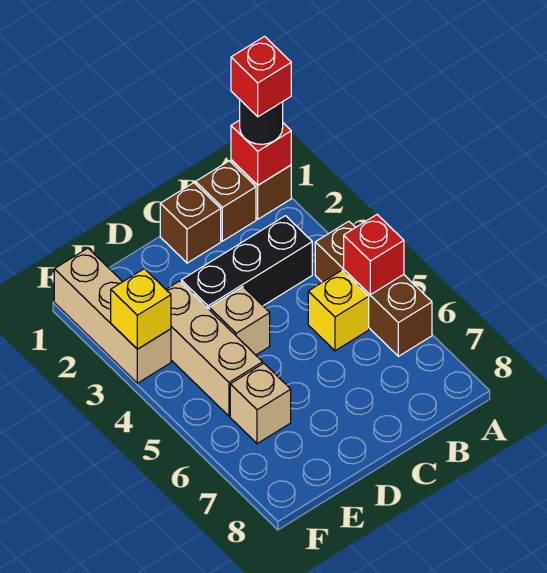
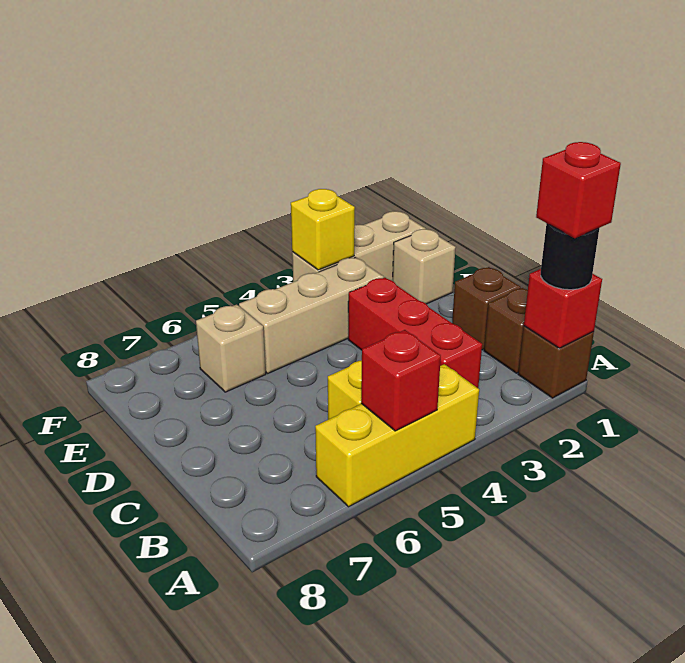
brown 1x3 brick [315,221,432,356] -> yellow 1x3 brick [315,364,479,507]
black 1x3 brick [181,216,312,309] -> red 1x3 brick [348,278,482,388]
tan 1x1 brick [209,287,270,355] -> tan 1x1 brick moved to [393,229,456,304]

